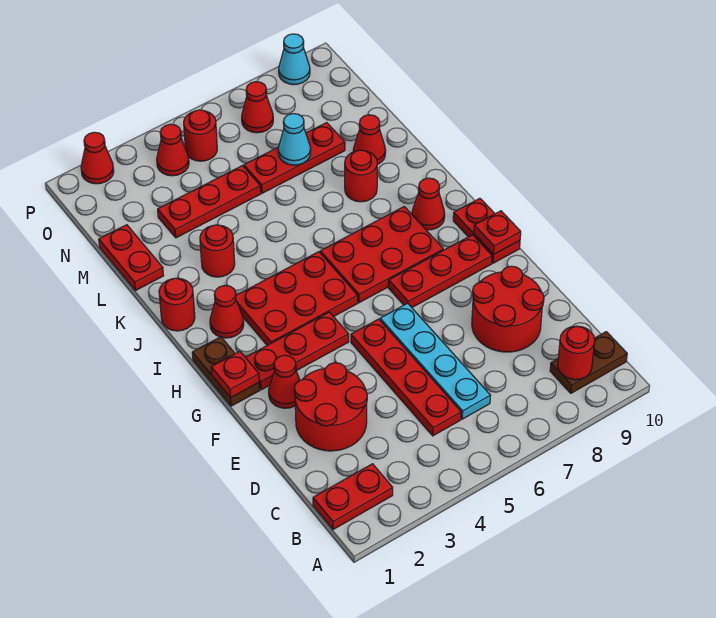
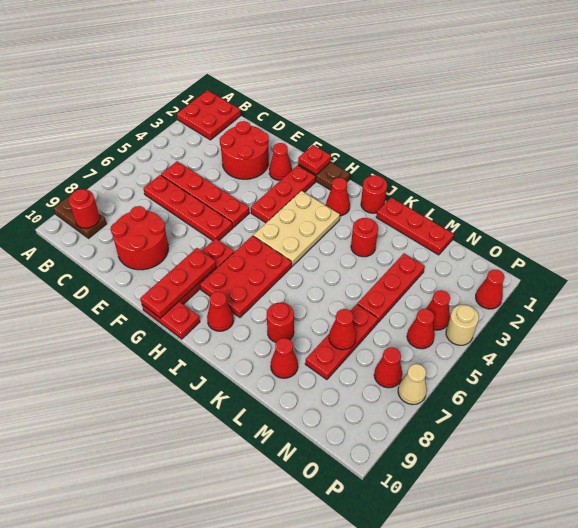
red 1x2 plate [313,464,393,530] -> red 2x2 plate [177,90,241,140]
brown 1x2 plate [550,332,627,393] -> brown 1x2 plate turned to [53,196,107,238]
cyan 1x4 plate [380,303,490,419] -> red 1x4 plate [143,175,233,241]
red 1x1 plate [474,211,521,255] -> red 1x3 plate [140,248,216,318]
red 2x3 plate [236,252,358,345] -> tan 2x3 plate [253,191,340,266]
red 1x2 plate [99,225,164,291] -> red 1x3 plate [376,198,454,255]
cyan 1x1 cone [278,114,311,165] -> red 1x1 cone [329,309,356,350]
red 1x1 round brick [184,110,217,161] -> red 1x1 cone [407,309,435,349]
none -> tan 1x1 round brick [446,305,479,345]
none -> tan 1x1 cone [398,364,427,405]
cyan 1x1 cone [279,34,310,85] -> none

